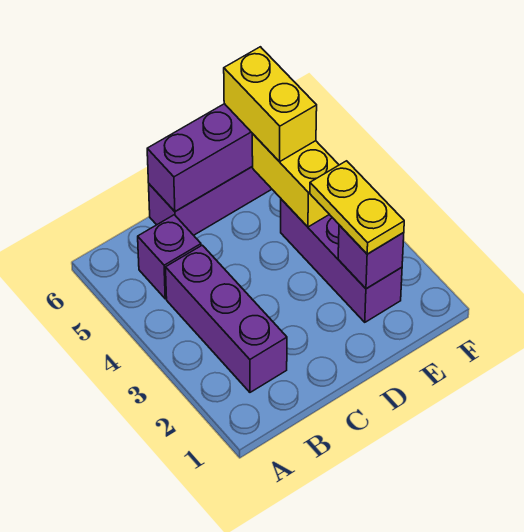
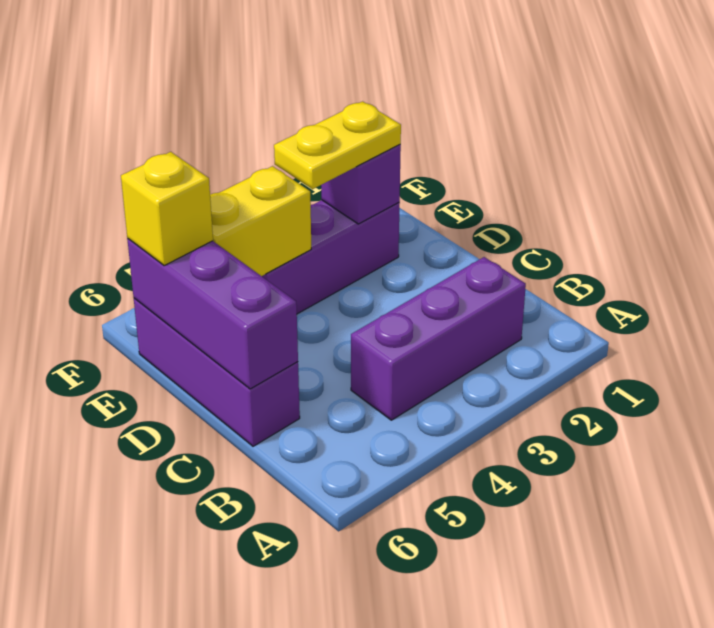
purple 1x1 brick [138,215,201,299] -> none
yellow 1x2 brick [224,47,317,162] -> yellow 1x1 brick [121,152,213,266]

